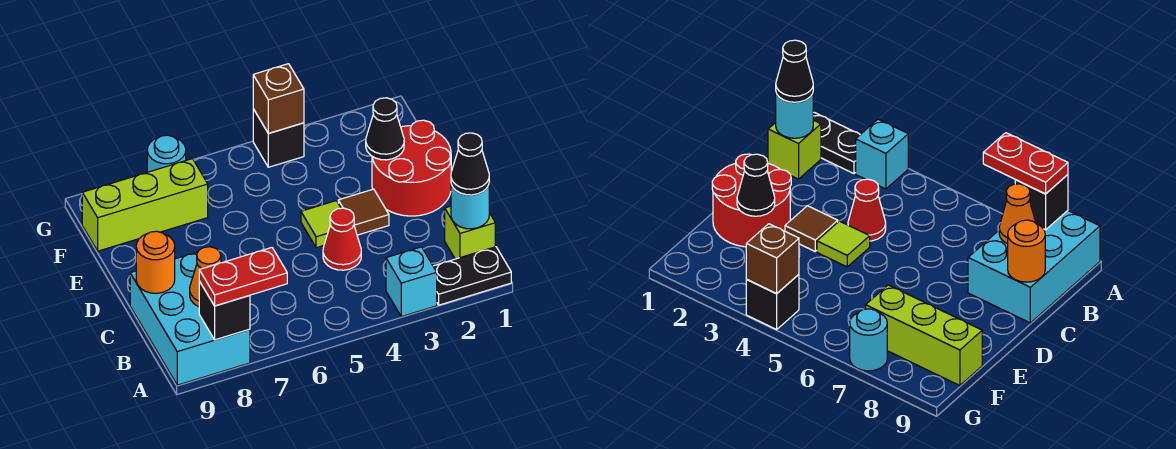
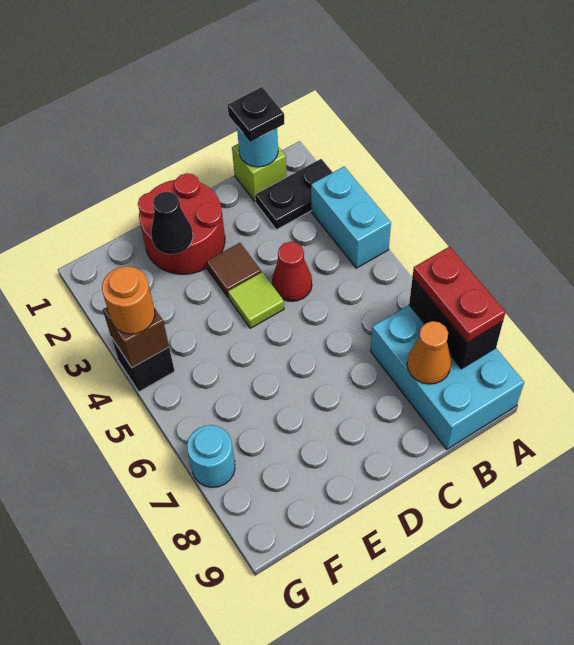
black 1x2 plate [433,247,511,305] -> black 1x2 plate turned to [255,159,332,230]
cyan 1x1 brick [386,247,437,317] -> cyan 1x2 brick [311,167,391,268]
cyan 2x3 brick [130,252,250,385] -> cyan 2x3 brick turned to [371,305,524,449]
black 1x1 brick [199,281,250,340] -> black 1x2 brick [409,277,503,369]
black 1x1 cone [451,133,489,195] -> black 1x1 plate [228,87,284,142]
orange 1x1 round brick [136,231,175,293] -> orange 1x1 round brick moved to [102,266,155,334]
lime 1x3 brick [82,159,208,251] -> none

